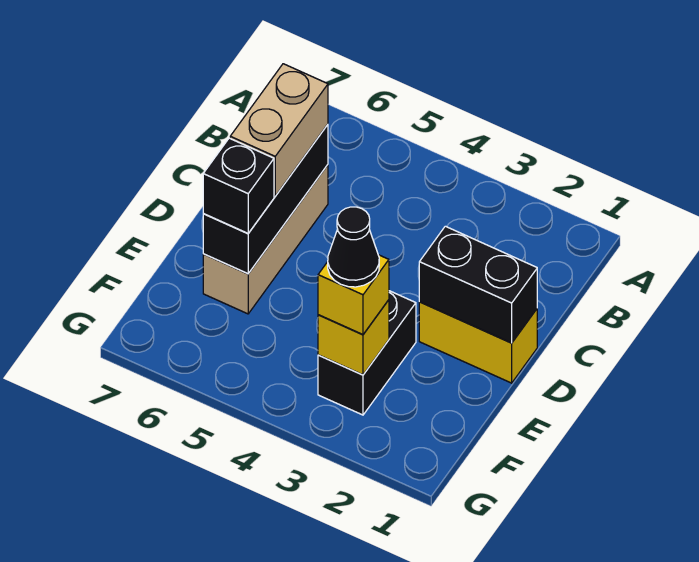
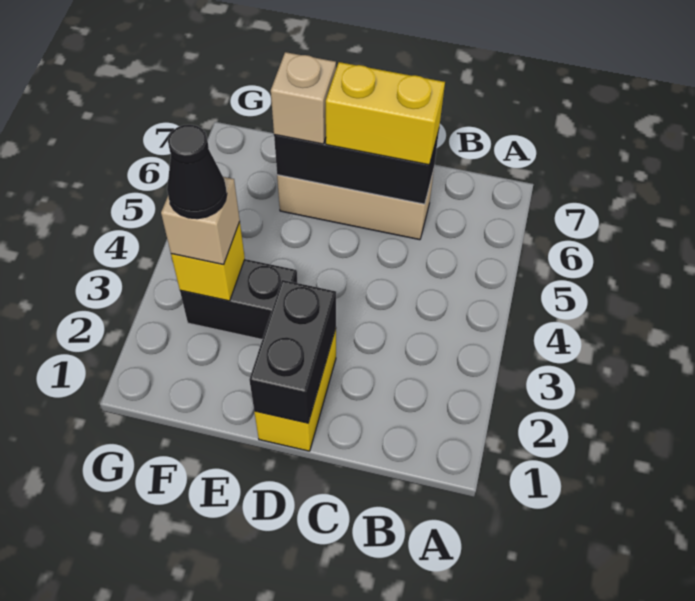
tan 1x2 brick [230,64,328,196] -> yellow 1x2 brick [326,62,445,165]
black 1x1 brick [203,138,274,233] -> tan 1x1 brick [271,52,336,144]
yellow 1x1 brick [318,255,389,334] -> tan 1x1 brick [161,177,240,265]

